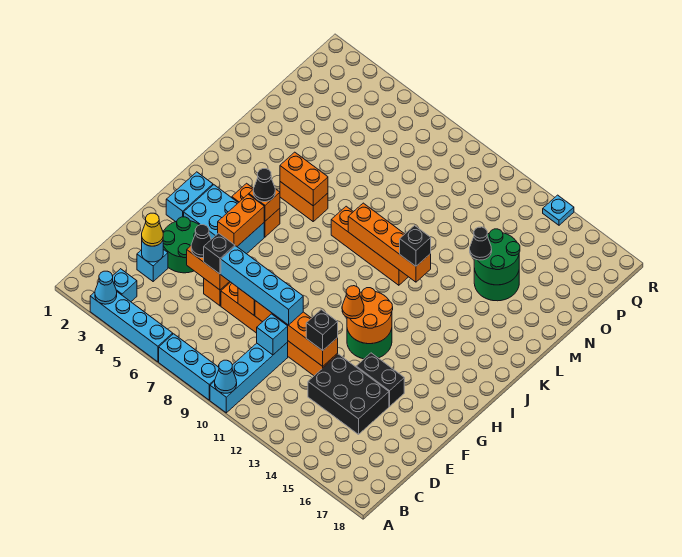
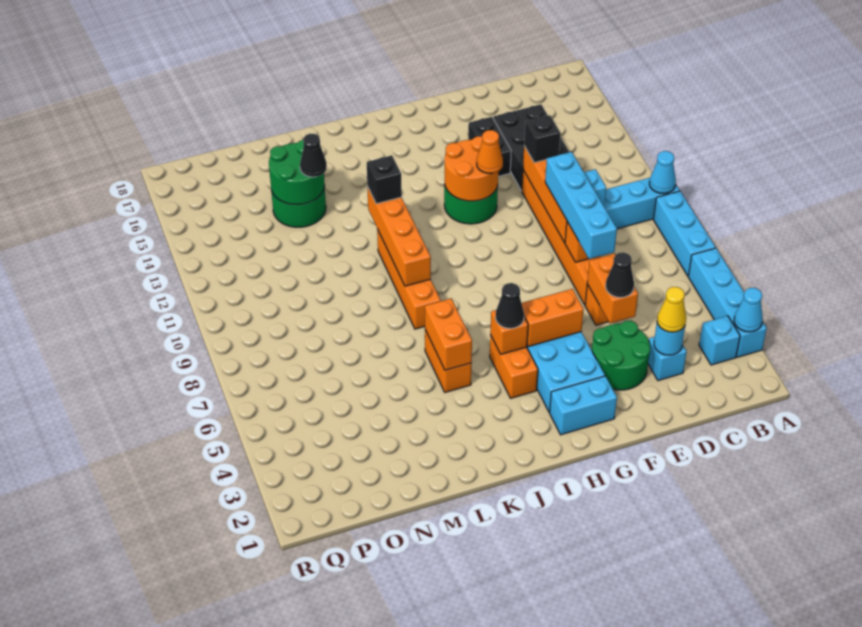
black 1x1 brick [204,233,235,274] -> none
cyan 1x1 plate [543,195,574,225] -> none

